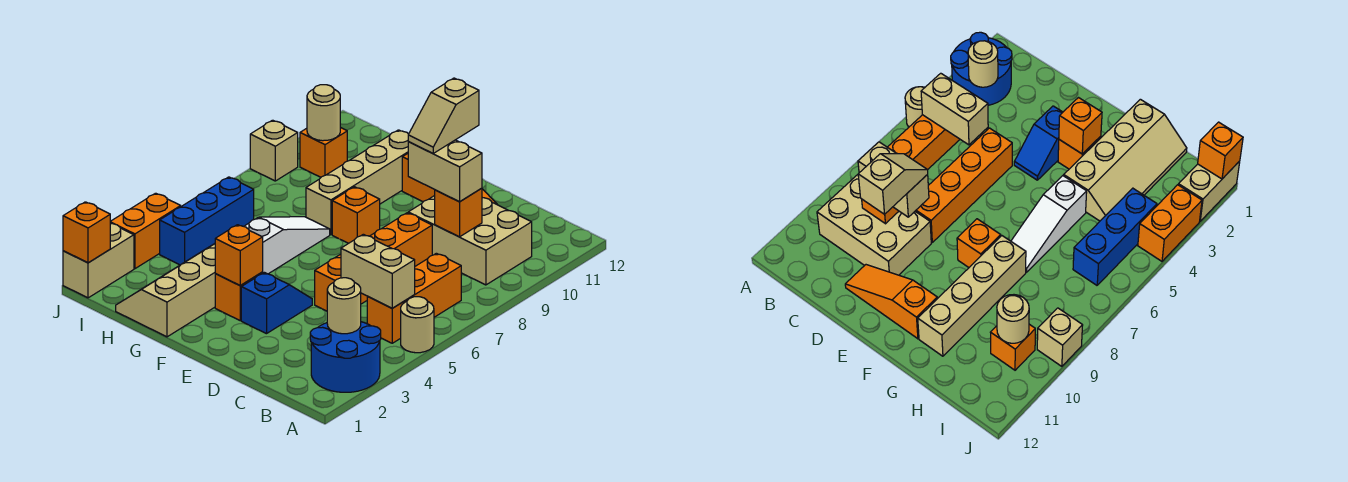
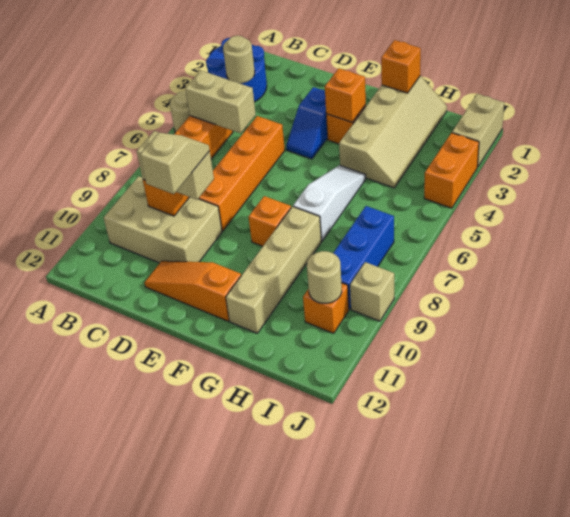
white 1x3 slope [244,217,330,274] -> white 1x3 slope turned to [293,165,366,241]
blue 1x3 brick [160,177,254,265] -> blue 1x3 brick moved to [333,206,394,309]
orange 1x1 brick [63,202,111,263] -> orange 1x1 brick moved to [381,40,421,93]

